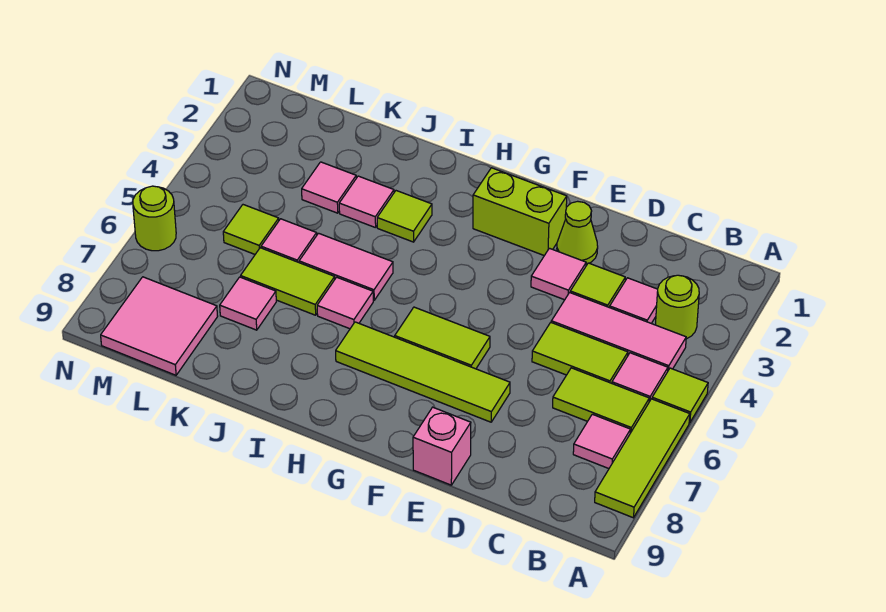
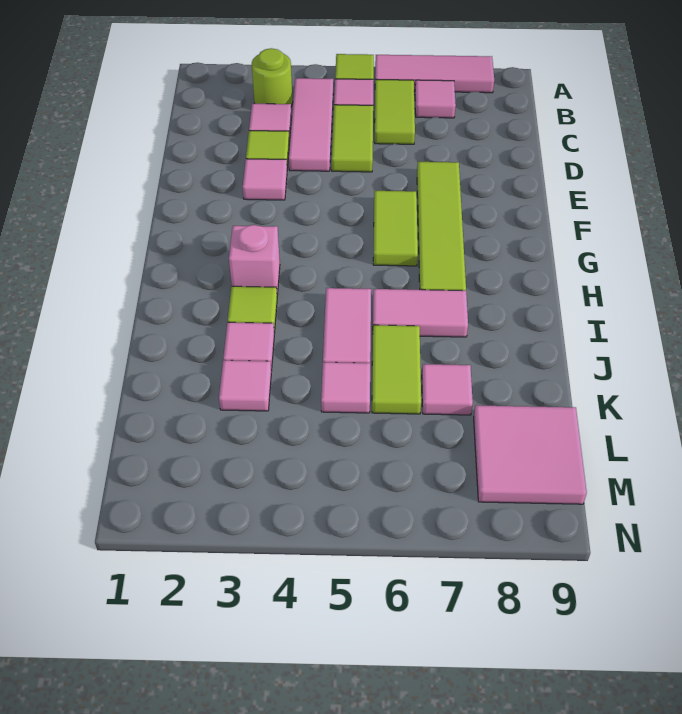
lime 1x3 tile [595,399,690,518] -> pink 1x3 tile [375,55,494,93]
lime 1x1 cone [557,201,598,265] -> none
pink 1x1 brick [413,407,471,485] -> pink 1x1 brick moved to [229,225,280,295]
lime 1x2 brick [473,168,567,256] -> none
pink 1x1 tile [317,277,373,329] -> pink 1x2 tile [373,289,468,337]
lime 1x1 tile [223,205,279,254] -> none
lime 1x1 round brick [133,186,176,251] -> none

